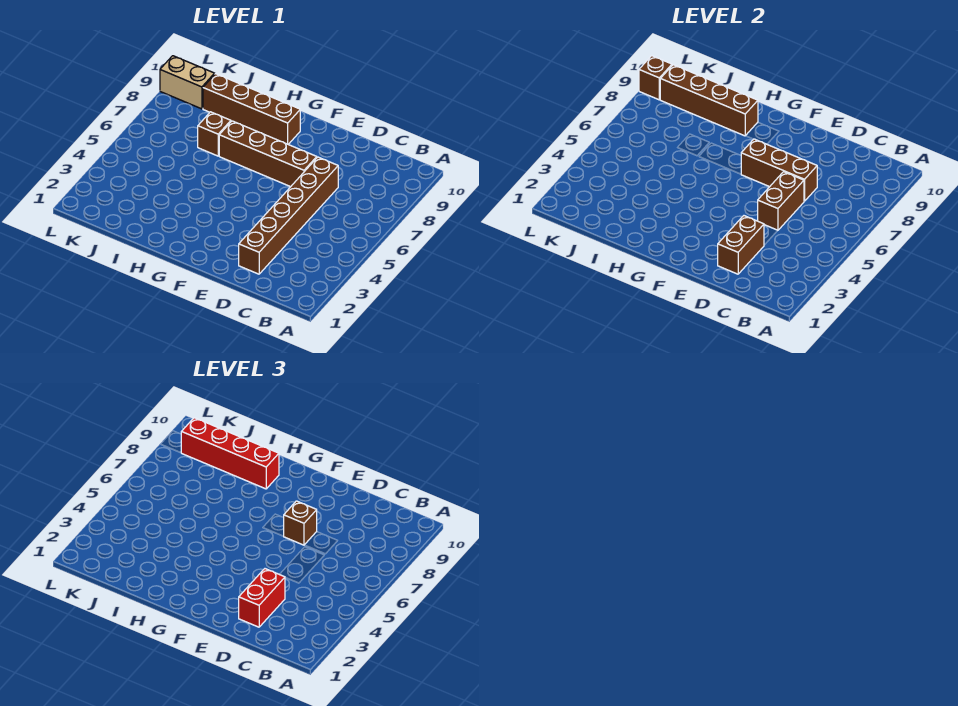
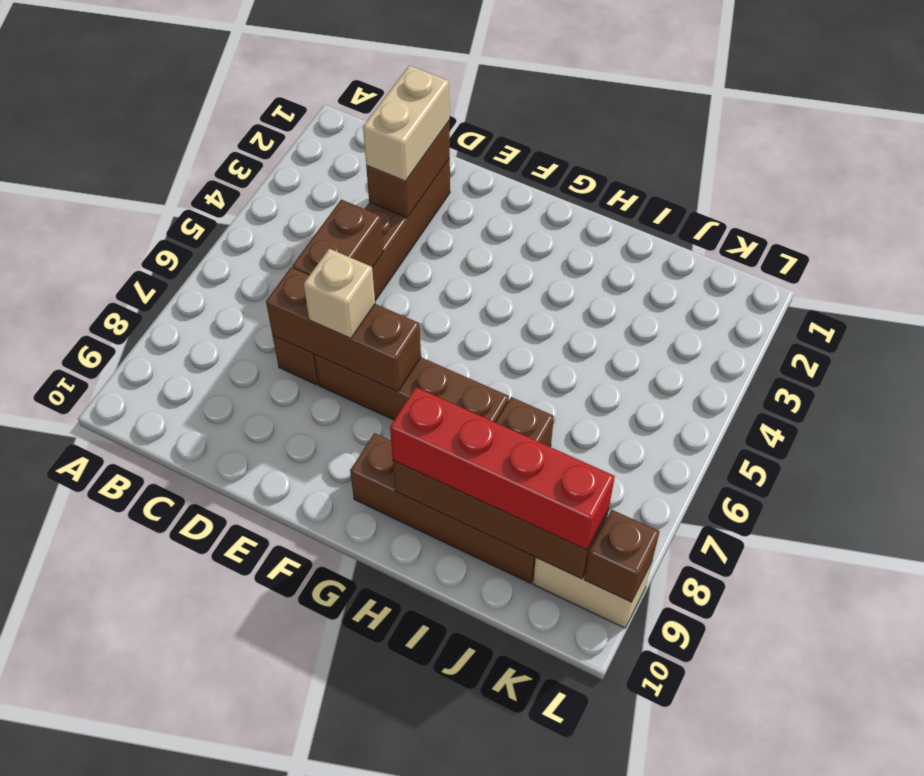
red 1x2 brick [239,569,285,627] -> tan 1x2 brick [363,66,449,181]
brown 1x1 brick [284,501,317,545] -> tan 1x1 brick [304,249,375,338]

